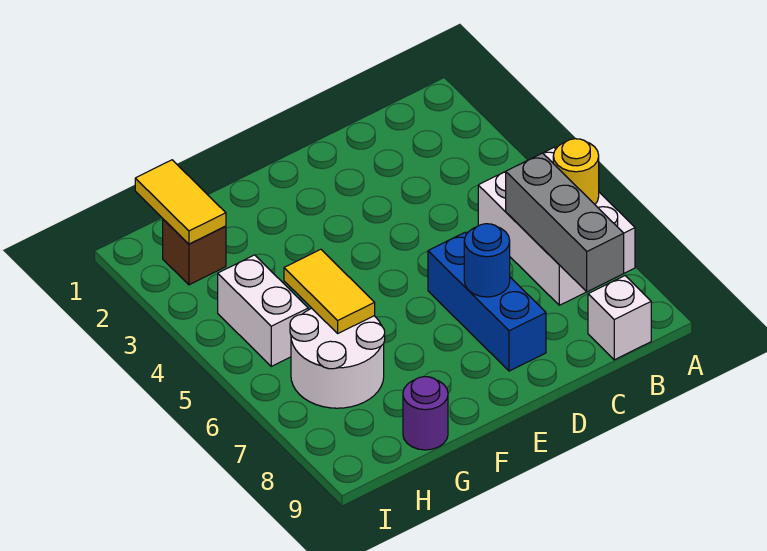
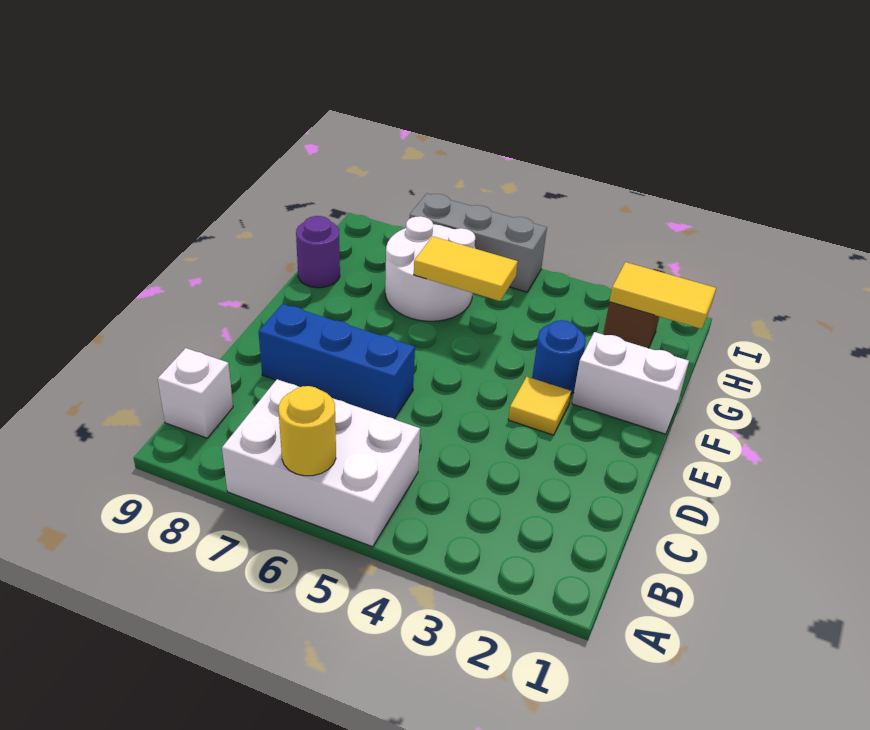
grey 1x3 brick [506,153,624,292] -> grey 1x3 brick moved to [409,193,547,292]
blue 1x1 round brick [464,224,510,297] -> blue 1x1 round brick moved to [532,320,586,394]
none -> yellow 1x1 tile [508,377,571,435]
white 1x2 brick [218,255,308,366] -> white 1x2 brick moved to [572,332,689,434]

